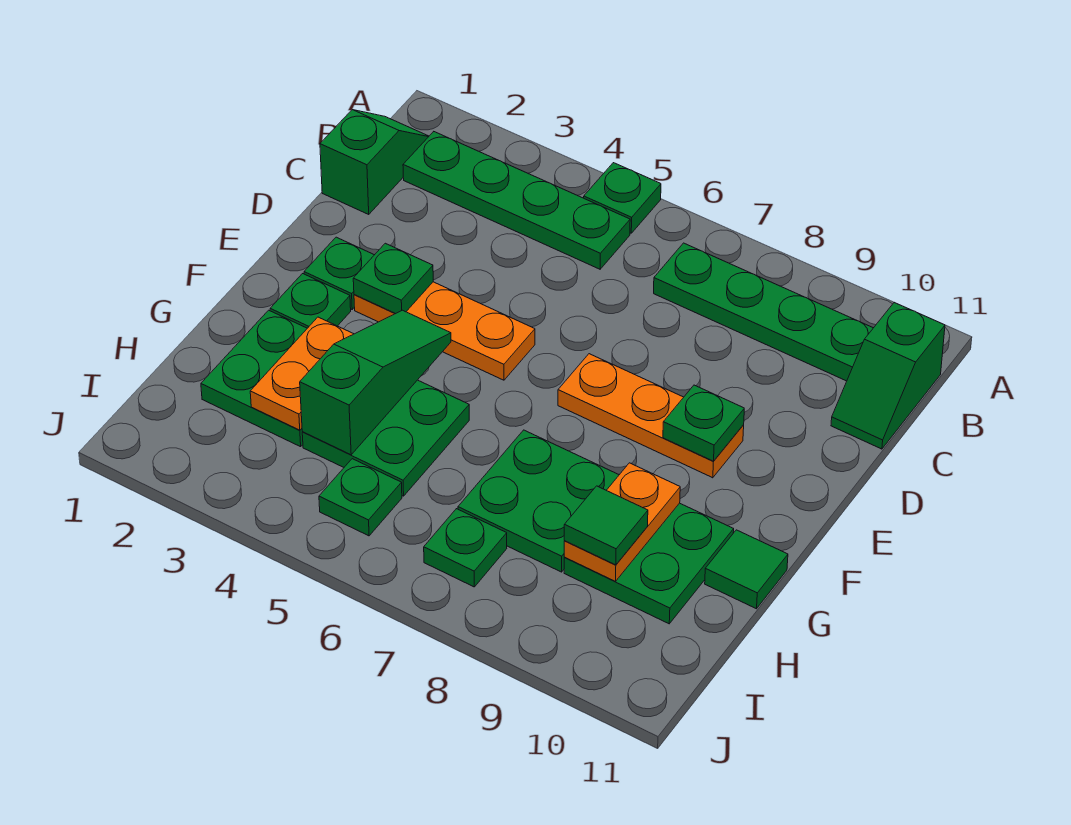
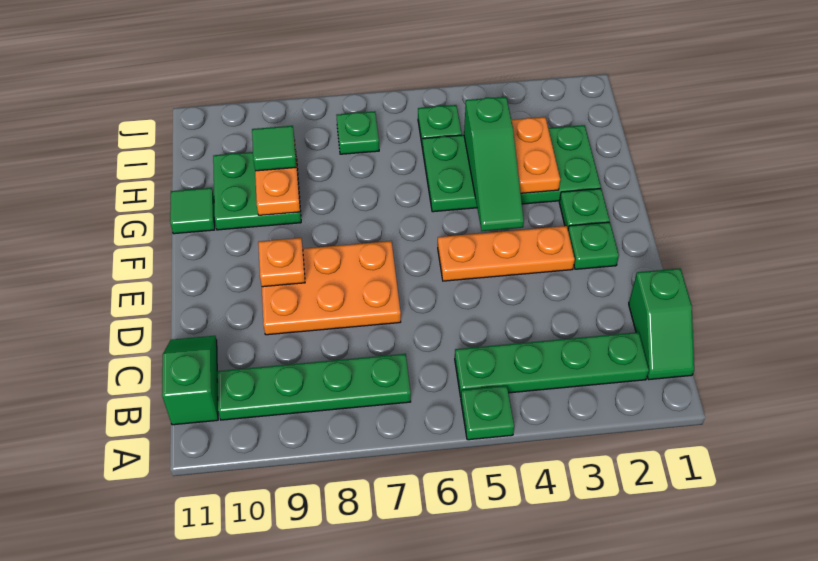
green 1x1 plate [353,243,433,314] -> none
orange 1x3 plate [558,354,744,478] -> orange 2x3 plate [262,241,401,335]
green 1x1 plate [663,385,744,461] -> orange 1x1 plate [258,238,305,287]
green 2x2 plate [458,430,619,572] -> none

